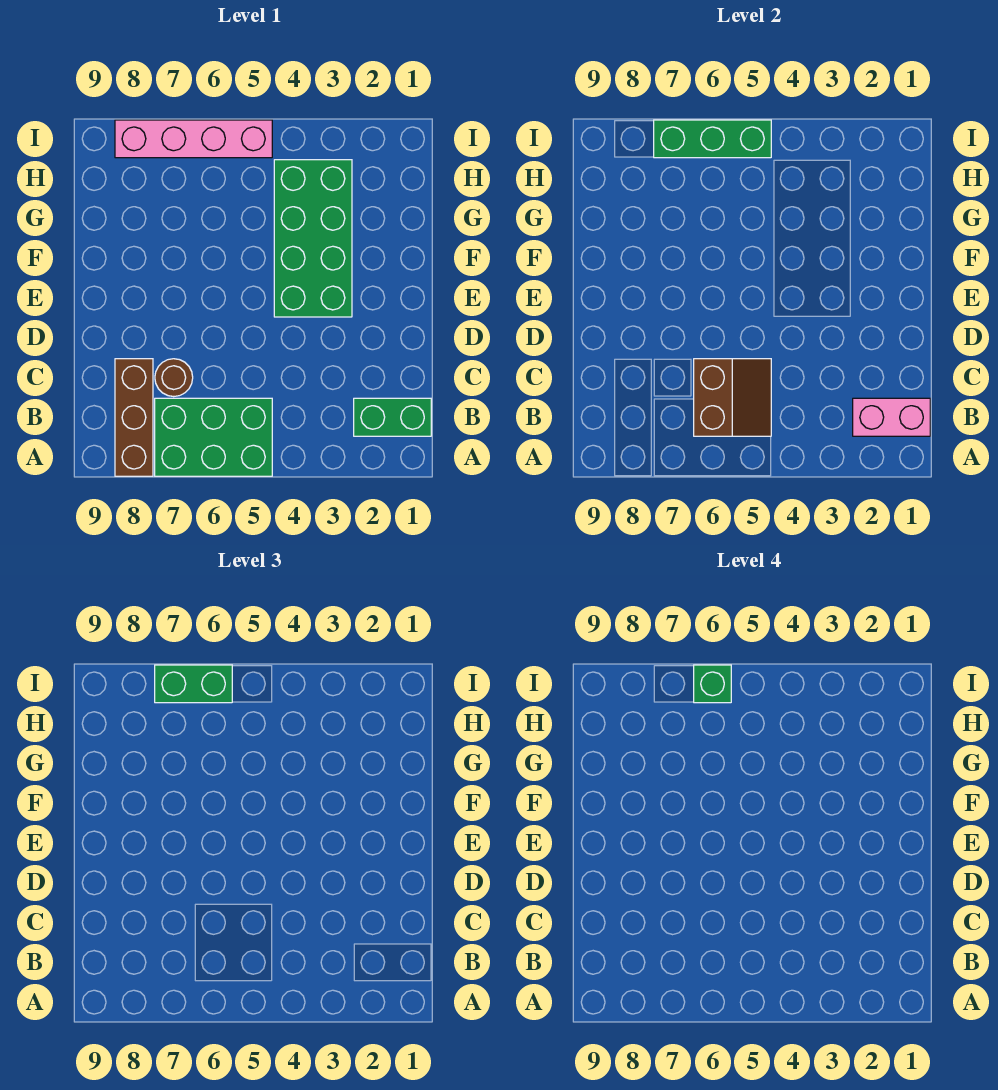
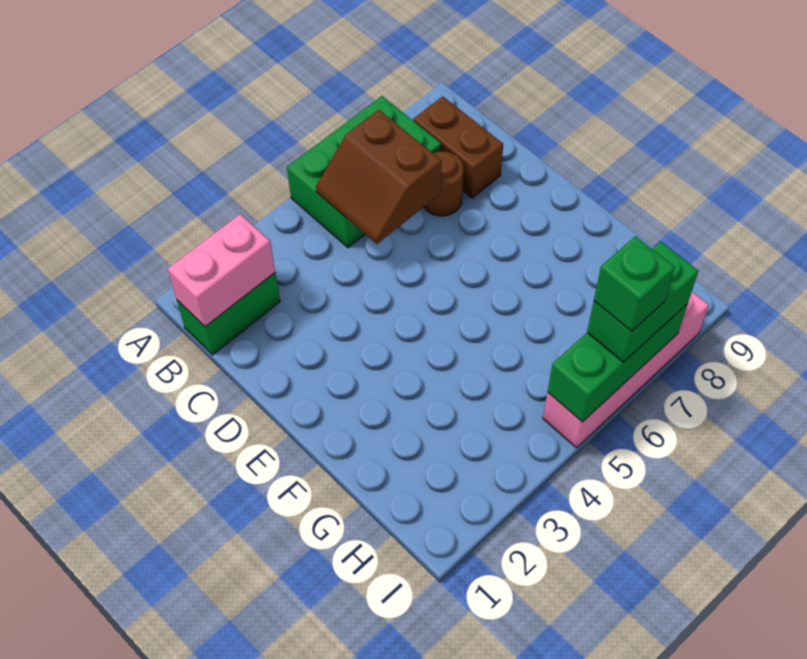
brown 1x3 brick [115,359,153,476] -> brown 1x2 brick [413,96,503,198]
green 2x4 brick [274,160,352,317] -> none

